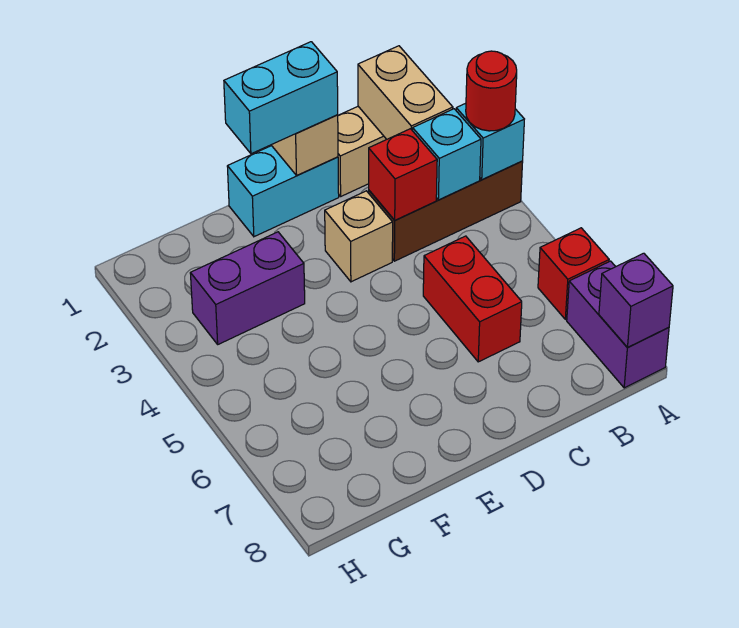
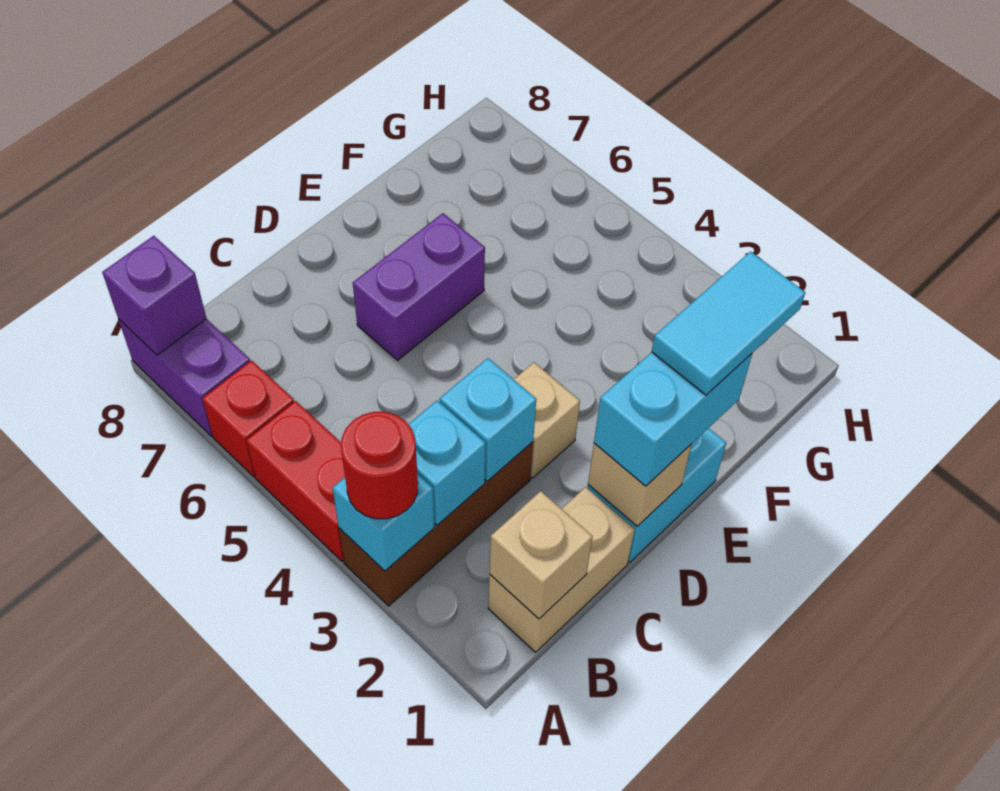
tan 1x2 brick [358,46,453,139] -> tan 1x1 brick [490,491,593,619]
red 1x1 brick [369,129,437,220] -> cyan 1x1 brick [440,358,536,481]
red 1x2 brick [423,236,522,362] -> red 1x2 brick moved to [246,401,345,561]
none -> cyan 1x2 tile [652,252,805,395]
purple 1x2 brick [190,232,305,344] -> purple 1x2 brick moved to [353,213,485,360]

